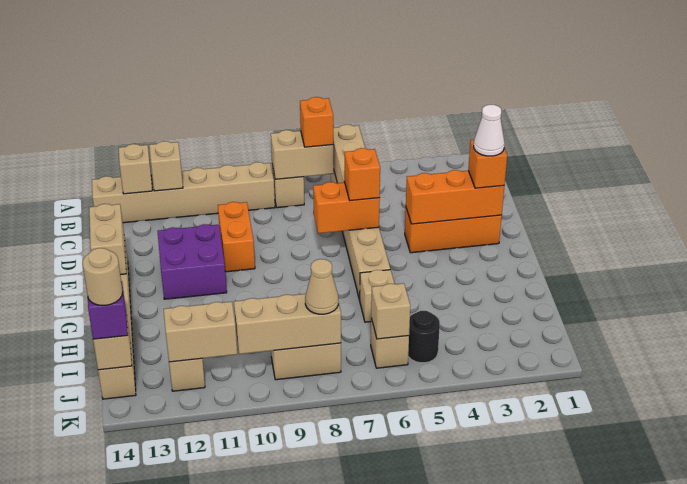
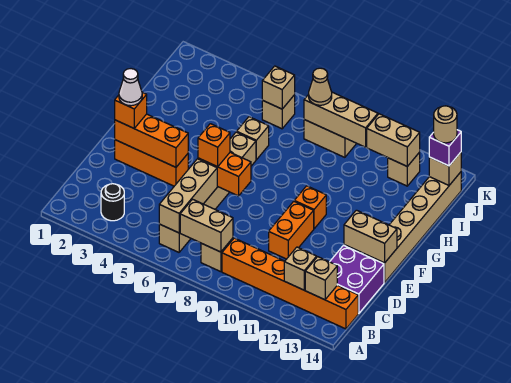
orange 1x1 brick [300,97,333,147] -> orange 1x1 brick moved to [294,186,326,229]
tan 1x6 brick [92,162,275,223] -> orange 1x6 brick [222,238,358,329]
purple 2x2 brick [158,224,227,299] -> purple 2x2 brick moved to [330,246,384,313]
tan 1x2 brick [89,204,126,275] -> tan 1x2 brick turned to [344,210,397,263]
black 1x1 round brick [408,311,440,363] -> black 1x1 round brick moved to [101,184,124,221]

